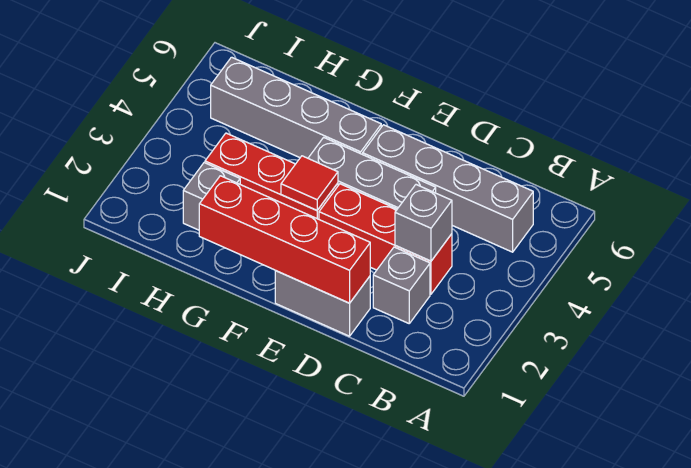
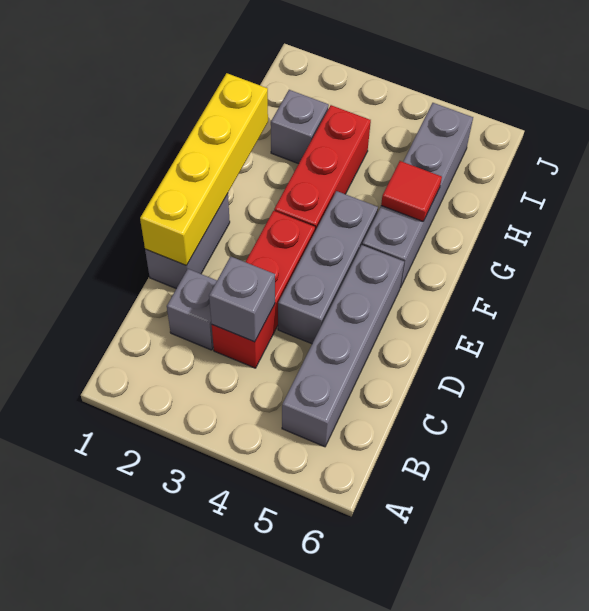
red 1x4 brick [199,176,370,303] -> yellow 1x4 brick [140,73,268,266]
red 1x1 tile [281,156,338,210] -> red 1x1 tile moved to [381,161,442,221]

